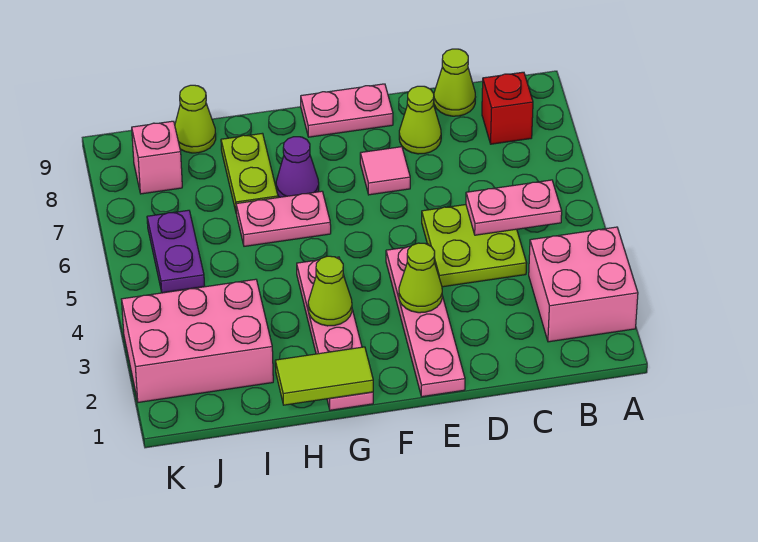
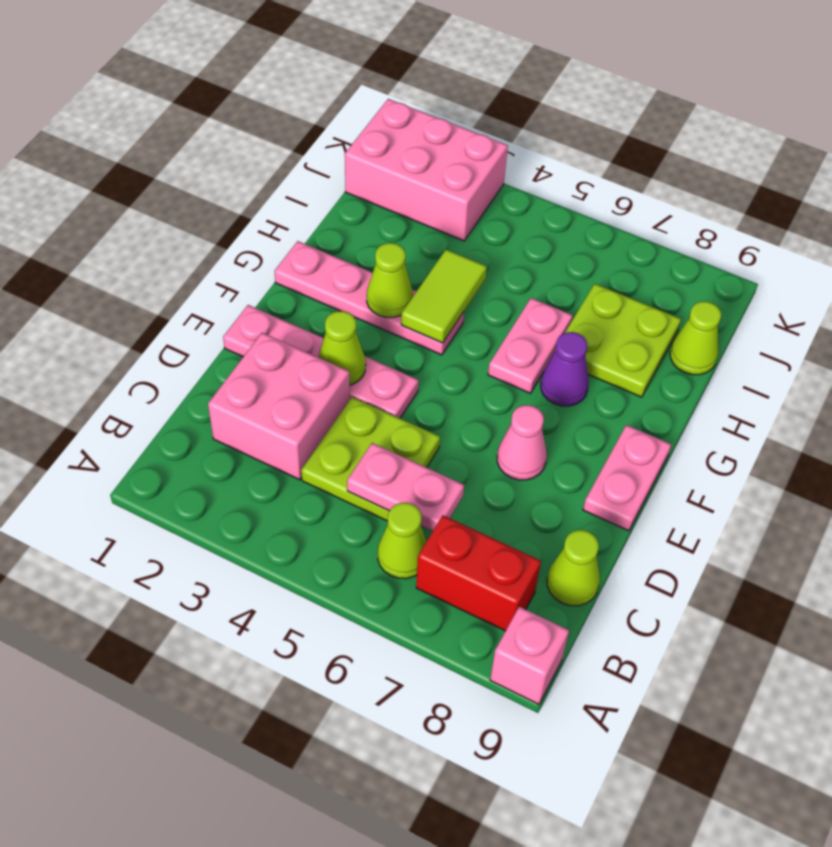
pink 2x2 brick [529,227,638,342] -> pink 2x2 brick moved to [208,333,350,480]
pink 1x2 plate [466,180,562,235] -> pink 1x2 plate turned to [347,443,464,531]
red 1x1 brick [482,72,533,144] -> red 1x2 brick [416,516,541,631]
lime 1x1 cone [399,86,441,154] -> lime 1x1 cone moved to [378,503,427,579]
pink 1x1 tile [360,147,410,195] -> pink 1x1 cone [497,405,547,480]
lime 1x2 tile [275,347,373,405] -> lime 1x2 tile moved to [401,250,487,343]
lime 1x2 plate [221,133,278,211] -> lime 2x2 plate [555,284,681,397]
pink 2x3 brick [122,279,273,402] -> pink 2x3 brick turned to [345,99,508,241]
purple 1x2 plate [147,210,205,293] -> none
pink 1x1 brick [132,121,182,194] -> pink 1x1 brick moved to [490,607,569,704]

